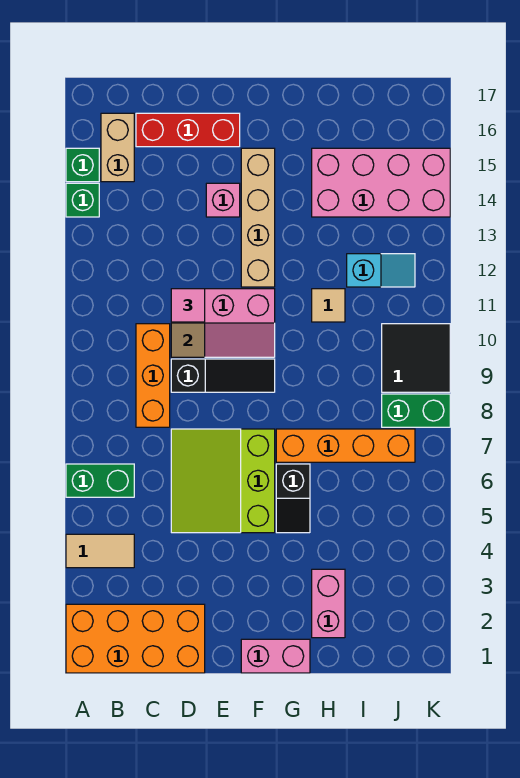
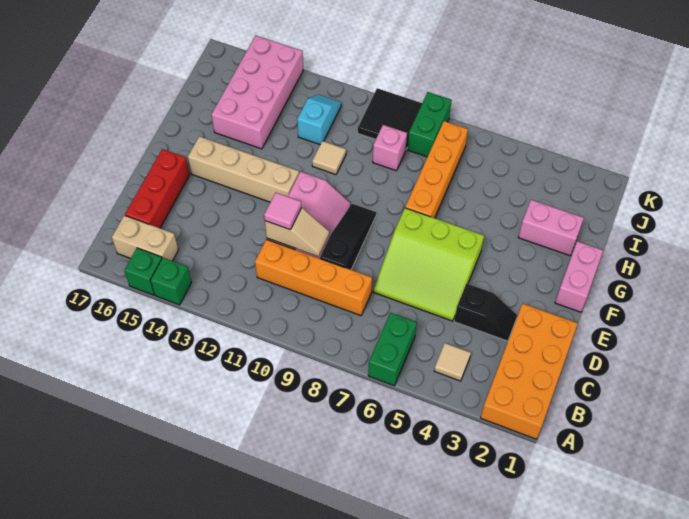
tan 1x2 tile [66,534,134,568] -> tan 1x1 tile [434,343,471,381]
orange 1x3 brick [136,324,170,427] -> orange 1x4 brick [255,239,372,316]
pink 1x1 brick [206,183,240,217] -> pink 1x1 brick moved to [373,125,407,171]
black 1x2 slope [276,464,310,533] -> black 1x2 slope moved to [454,284,517,341]

